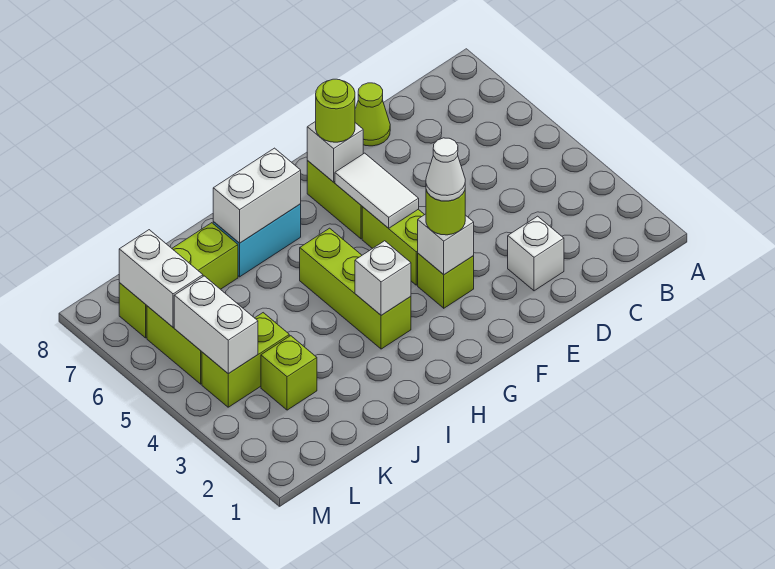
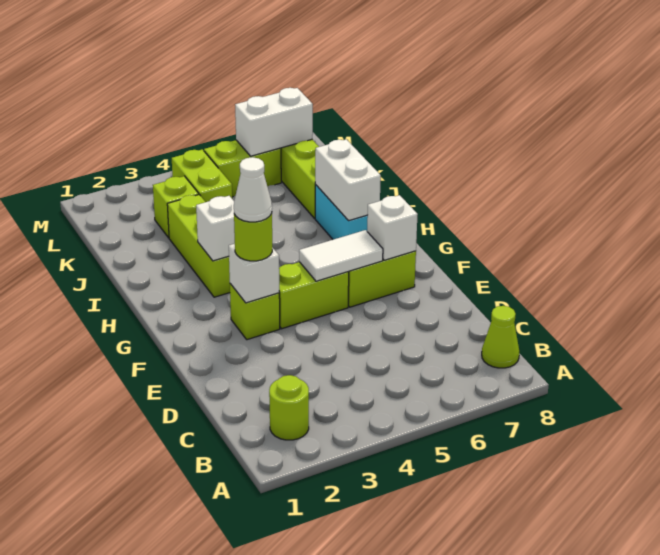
white 1x1 brick [508,216,564,291] -> none
lime 1x1 cone [355,83,390,146] -> lime 1x1 cone moved to [482,306,519,368]
lime 1x1 round brick [316,79,355,142] -> lime 1x1 round brick moved to [269,375,309,440]
lime 1x3 brick [300,228,411,349] -> lime 1x3 brick turned to [167,195,230,297]
white 1x2 brick [174,276,258,374] -> none

